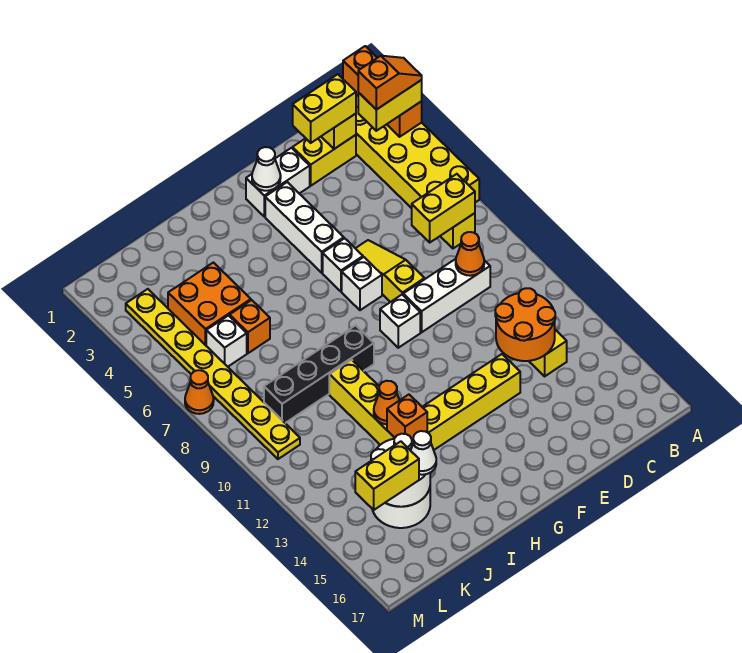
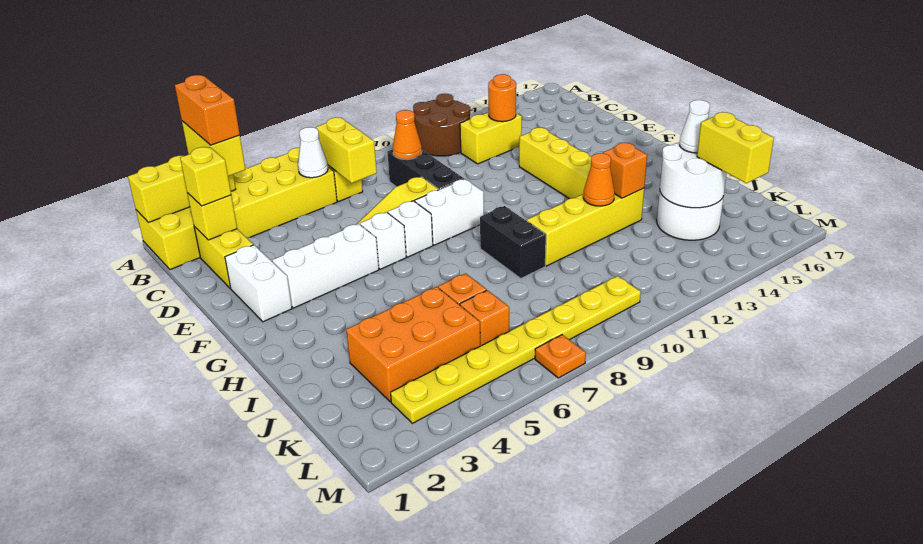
orange 1x3 brick [343,46,422,137] -> yellow 1x3 brick [128,156,236,222]
orange 1x2 slope [358,56,422,110] -> orange 1x2 brick [175,75,240,145]
none -> brown 2x2 round brick [413,94,470,156]
yellow 1x2 brick [293,74,356,143] -> yellow 1x1 brick [180,147,231,206]
white 1x3 brick [403,259,490,332] -> black 1x3 brick [388,149,464,190]
orange 2x2 round brick [495,288,555,361] -> orange 1x1 round brick [488,74,516,122]
white 1x1 cone [252,147,281,191] -> white 1x1 cone moved to [298,127,328,178]
white 1x1 brick [380,295,420,348] -> white 1x2 brick [415,179,484,245]
black 1x4 brick [264,325,374,423] -> black 1x2 brick [480,206,546,278]
orange 2x2 brick [168,263,251,345] -> orange 2x3 brick [346,287,480,402]
white 1x1 brick [206,316,247,367] -> orange 1x1 brick [460,290,509,346]
orange 1x1 cone [185,370,214,414] -> orange 1x1 plate [535,335,586,378]

